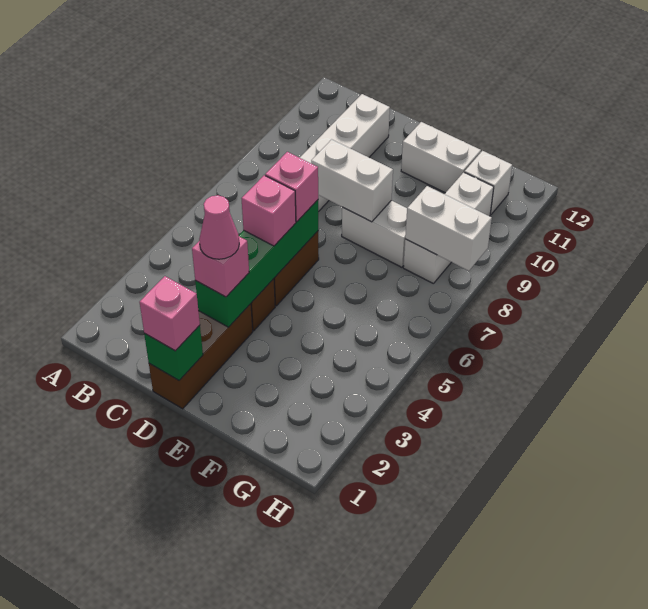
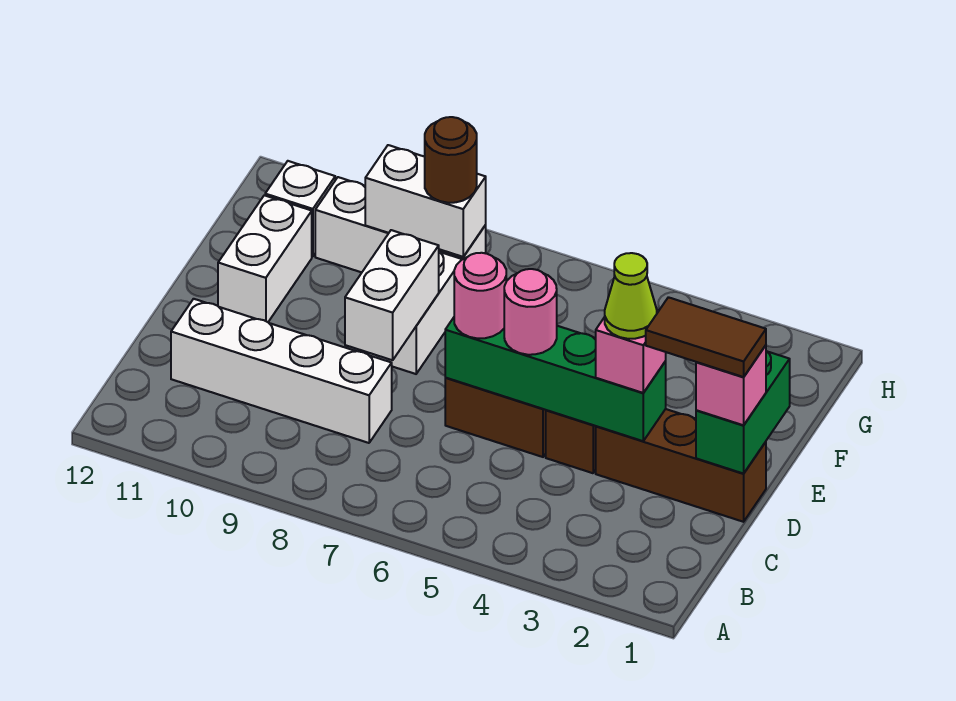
green 1x1 brick [144,325,203,380] -> green 1x2 brick [696,351,790,474]
none -> brown 1x2 tile [646,297,766,377]
pink 1x1 cone [199,195,239,259] -> lime 1x1 cone [605,253,657,339]
pink 1x1 brick [241,175,296,246] -> pink 1x1 round brick [504,269,557,355]
pink 1x1 brick [265,152,318,222] -> pink 1x1 round brick [454,253,506,338]
white 1x2 brick [405,186,492,271] -> white 1x2 brick turned to [365,145,486,257]
none -> brown 1x1 round brick [425,117,477,203]

